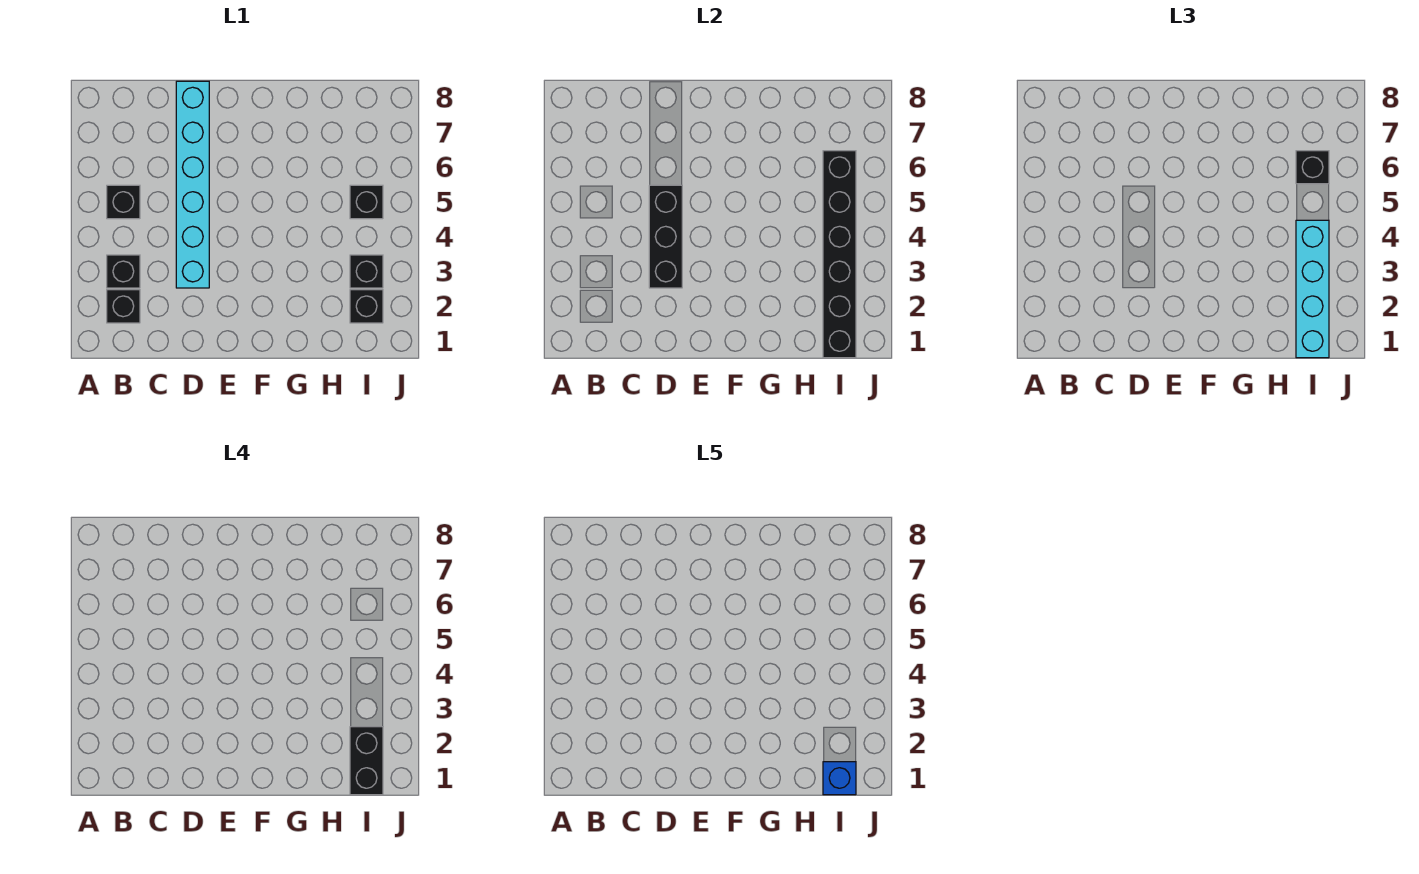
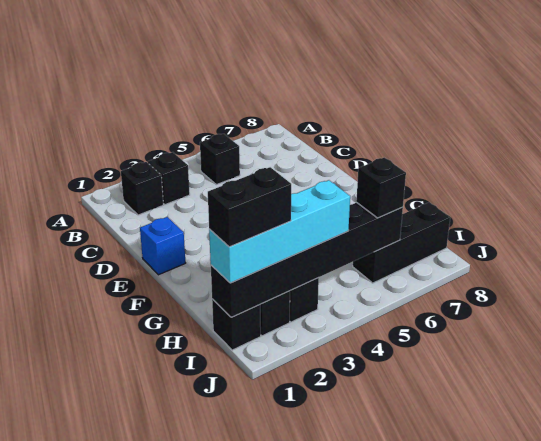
cyan 1x6 brick [176,81,209,288] -> none
black 1x3 brick [649,185,682,288] -> black 1x3 brick moved to [353,202,450,283]
blue 1x1 brick [823,762,856,795] -> blue 1x1 brick moved to [140,217,185,275]
black 1x1 brick [350,185,383,219] -> black 1x1 brick moved to [212,299,261,350]

